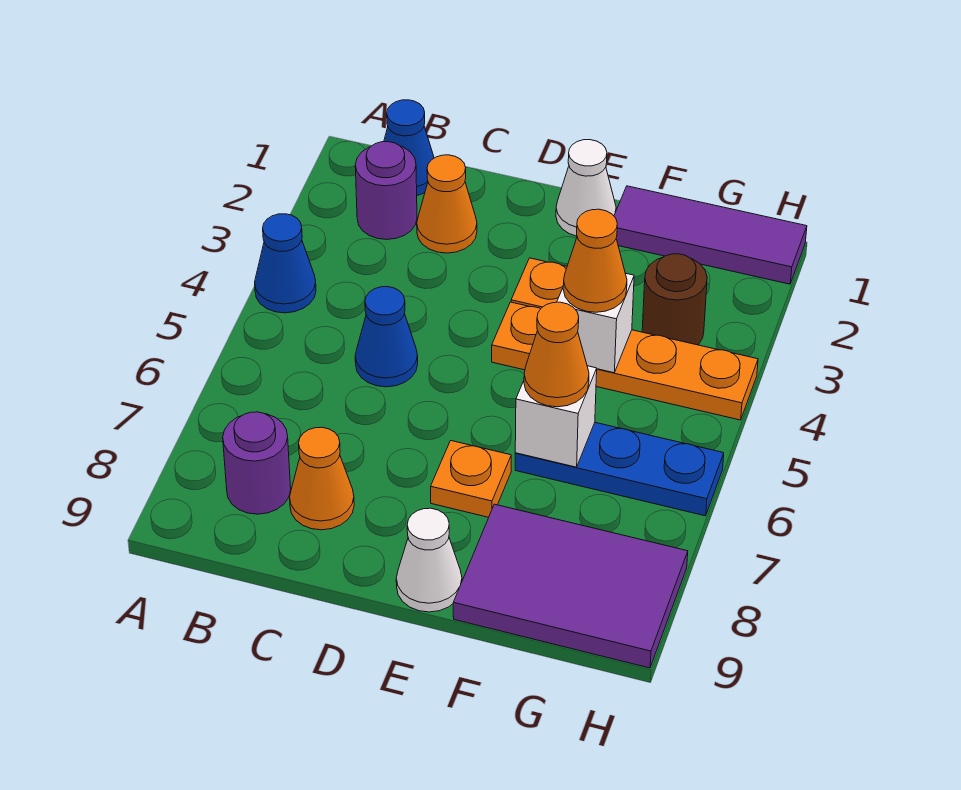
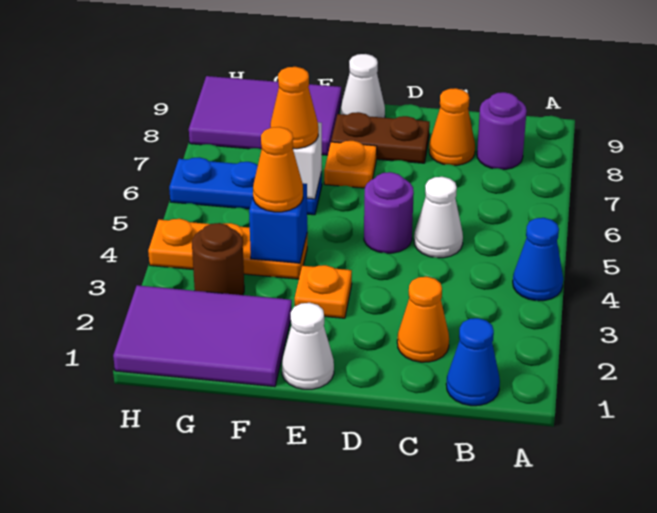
purple 1x1 round brick [355,142,417,240] -> purple 1x1 round brick moved to [364,172,414,253]
blue 1x1 cone [355,287,418,387] -> white 1x1 cone [414,177,463,258]
none -> brown 1x2 plate [331,112,430,163]
orange 1x4 plate [492,302,758,420] -> orange 1x3 plate [148,219,307,279]
purple 1x3 tile [614,186,807,284] -> purple 2x3 tile [113,285,292,387]
white 1x1 brick [557,273,634,373] -> blue 1x1 brick [249,183,307,263]

